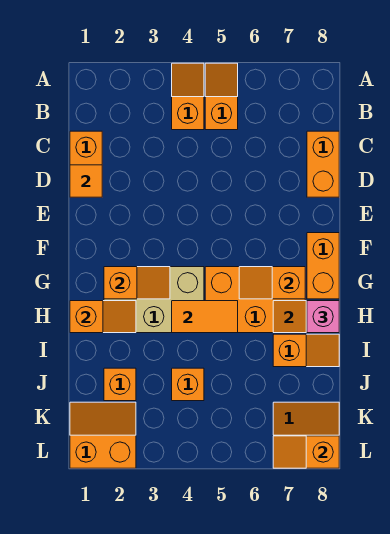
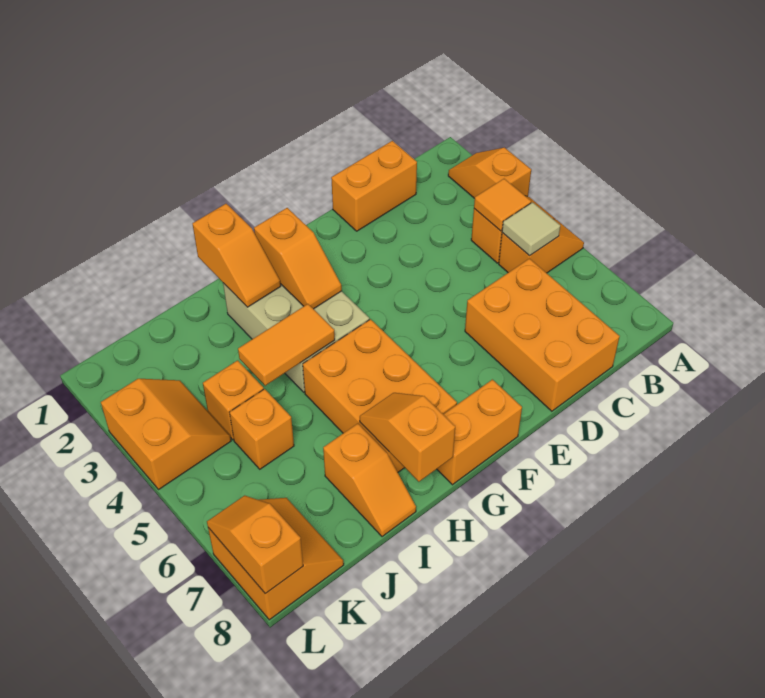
none -> tan 1x1 tile [502,202,560,255]
orange 1x2 brick [307,131,339,197] -> orange 2x3 brick [465,258,620,411]
orange 1x1 tile [70,165,102,197] -> orange 1x1 tile moved to [474,179,531,231]
orange 1x2 slope [239,267,305,299] -> orange 1x2 slope moved to [448,148,531,198]
orange 1x2 tile [172,301,238,333] -> orange 1x2 tile turned to [238,304,335,386]
pink 1x1 brick [307,301,339,333] -> none
orange 1x1 brick [104,368,136,401] -> orange 1x1 brick moved to [230,389,294,469]
orange 2x2 slope [70,402,136,468] -> orange 2x2 slope moved to [101,379,231,489]

